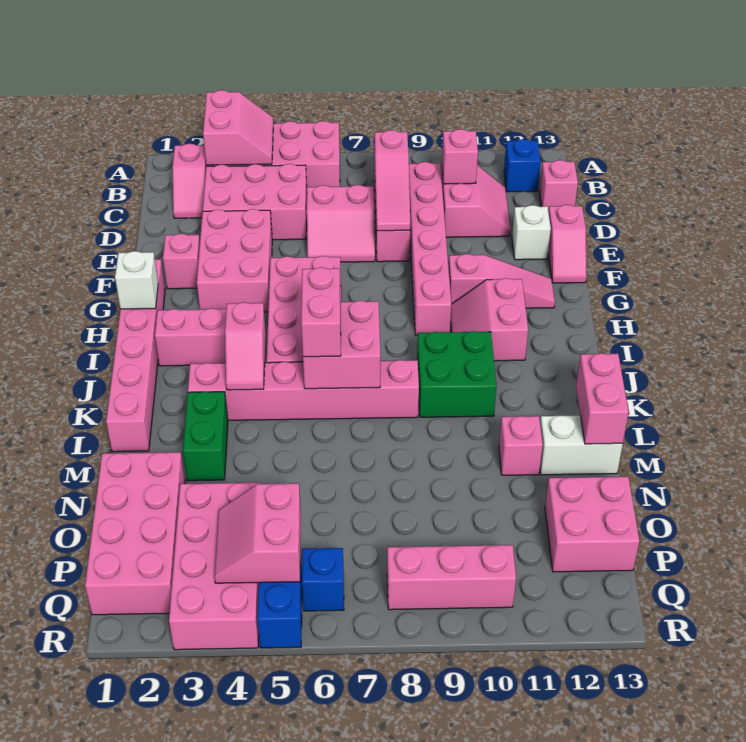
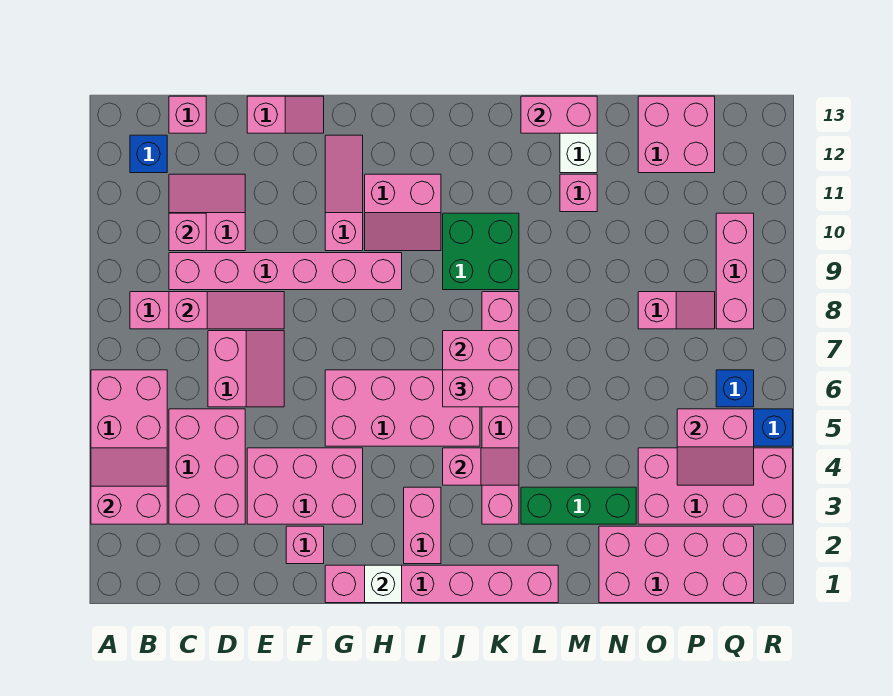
pink 1x2 slope [172,144,206,218] -> pink 1x2 slope moved to [638,292,715,329]
white 1x1 brick [512,205,551,260] -> none
green 1x2 brick [183,392,228,481] -> green 1x3 brick [521,487,636,524]

